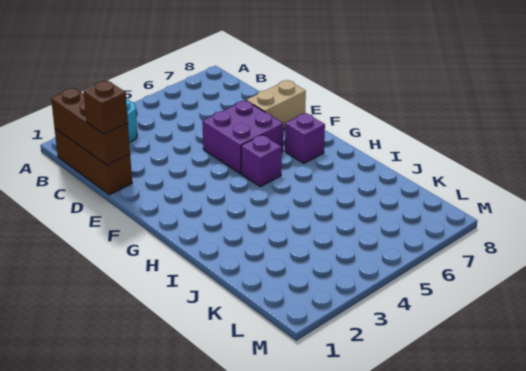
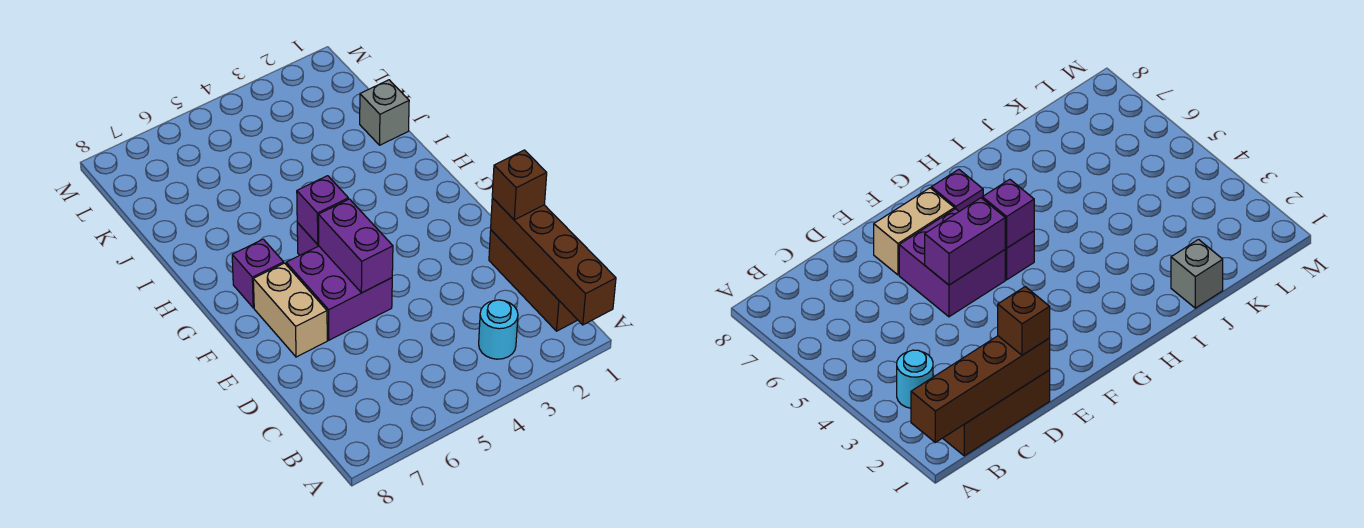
brown 1x3 brick [51,88,130,165] -> brown 1x4 brick [491,198,616,325]
none -> purple 1x2 brick [318,199,393,293]
tan 1x2 brick [246,80,306,130] -> tan 1x2 brick turned to [253,263,327,357]
none -> purple 1x1 brick [297,176,348,244]
none -> grey 1x1 brick [360,80,409,145]

